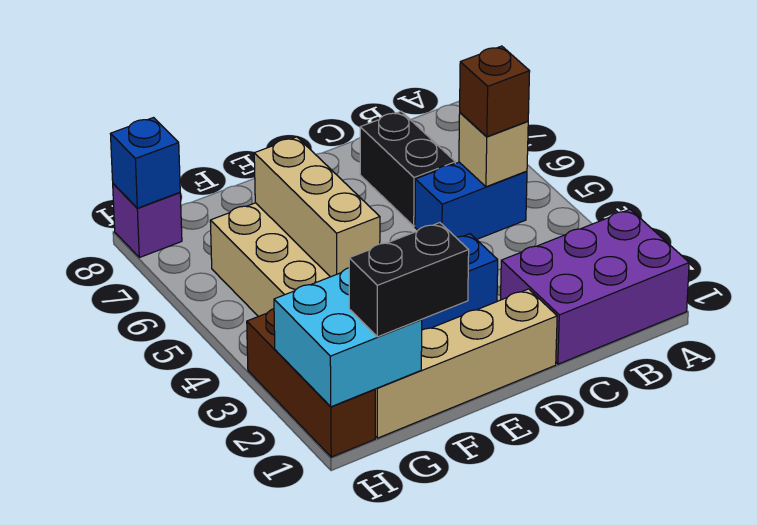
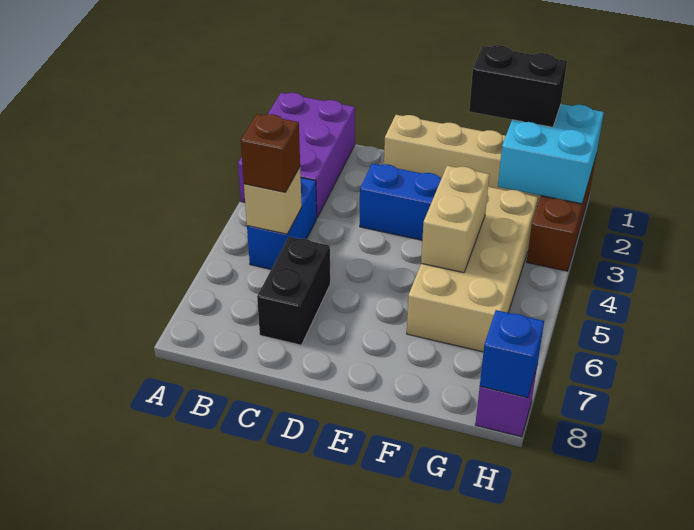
purple 2x3 brick [501,209,689,364] -> purple 2x3 brick turned to [238,93,355,218]
blue 1x2 brick [415,162,527,240] -> blue 1x2 brick turned to [247,178,317,269]
tan 1x3 brick [254,137,380,277] -> tan 1x2 brick [421,166,489,273]

